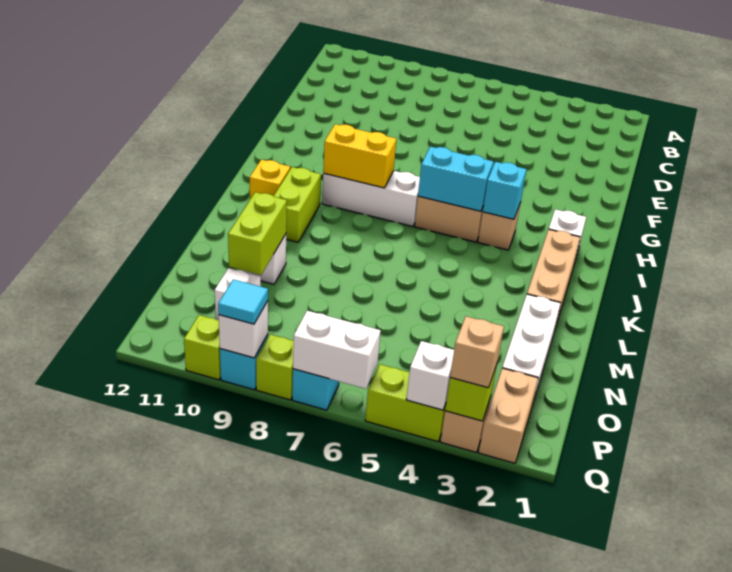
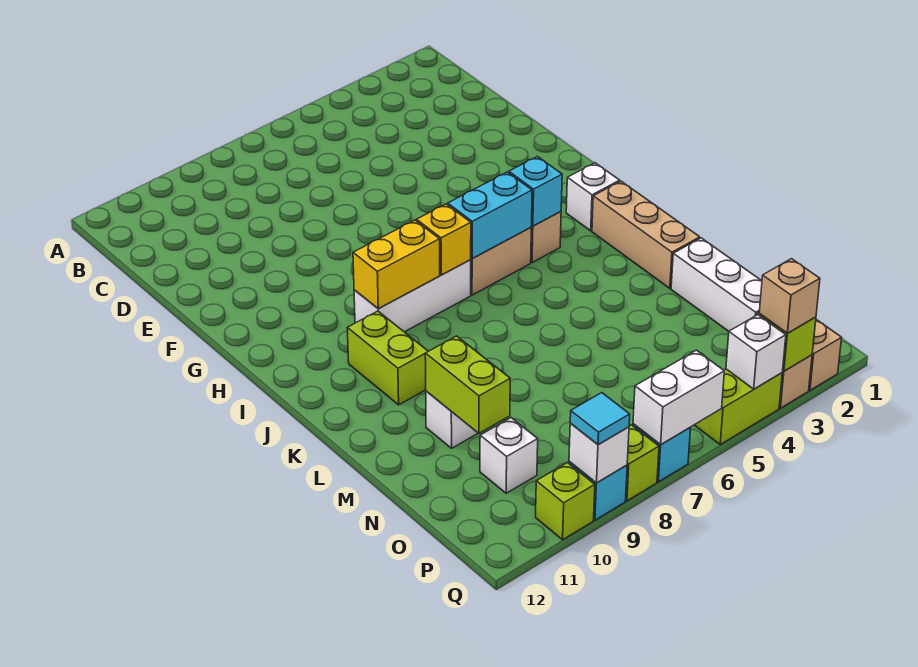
yellow 1x1 brick [250,160,290,199] -> yellow 1x1 brick moved to [417,204,471,275]

